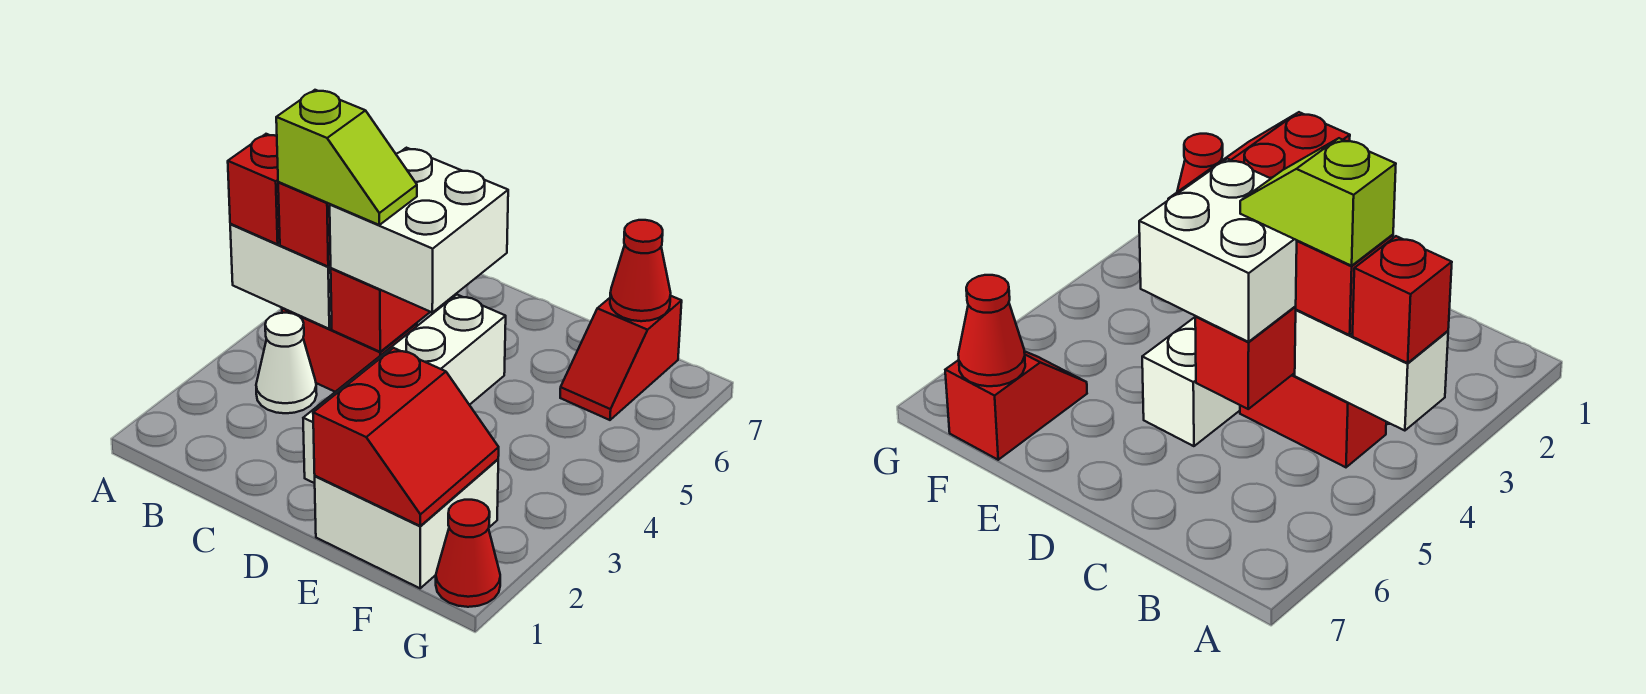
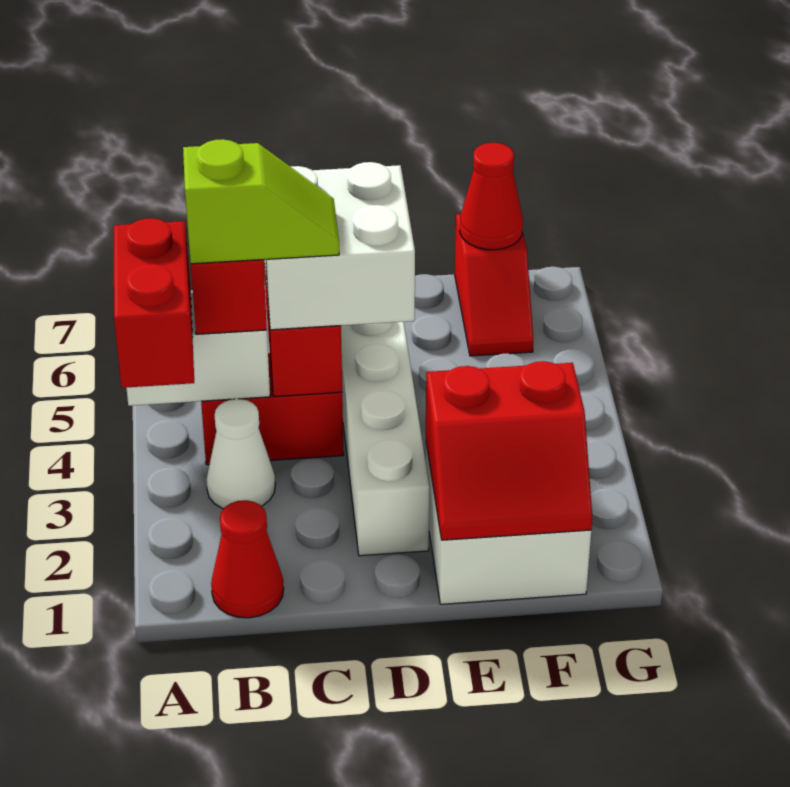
red 1x1 brick [228,134,280,244] -> red 1x2 brick [114,218,194,388]
red 2x2 slope [313,348,499,526] -> red 2x2 slope turned to [426,361,592,540]
red 1x1 cone [436,500,500,607] -> red 1x1 cone moved to [211,500,284,618]

